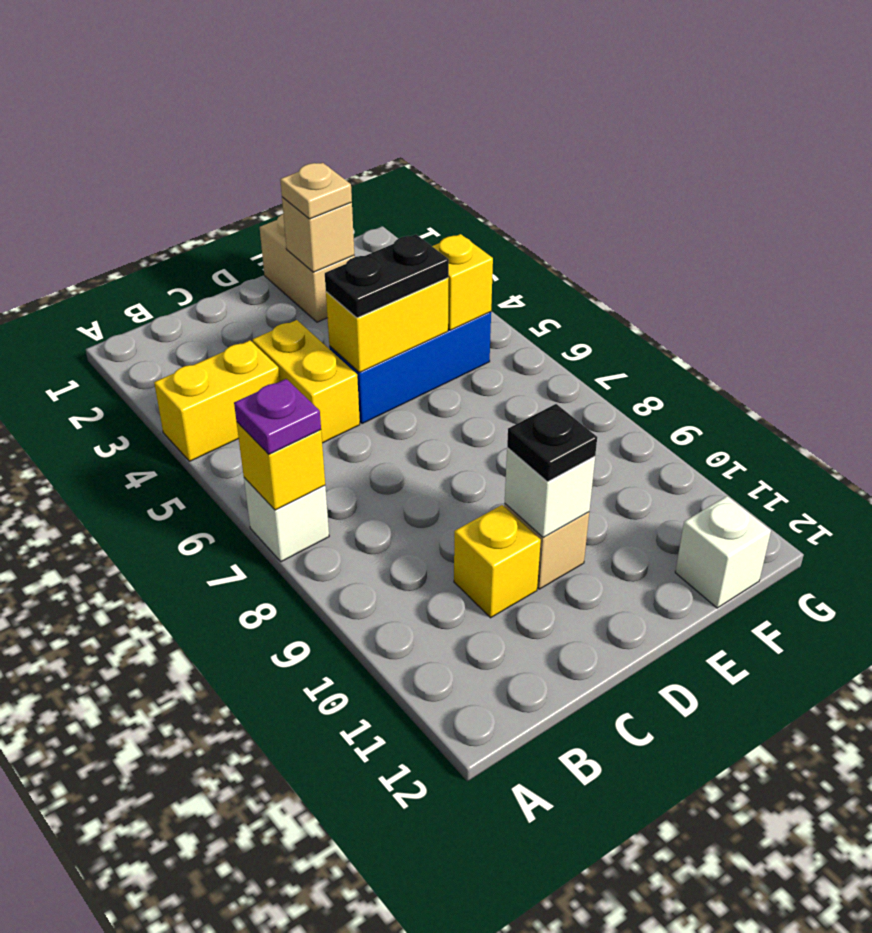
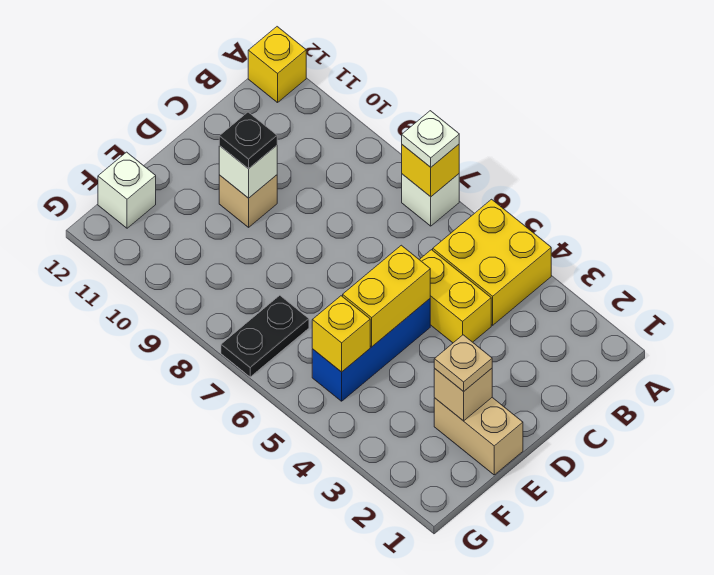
yellow 1x2 brick [154,340,280,461] -> yellow 2x2 brick [433,199,551,325]
purple 1x1 plate [234,379,321,454] -> white 1x1 plate [402,111,459,167]
yellow 1x1 brick [454,505,541,618] -> yellow 1x1 brick moved to [248,27,306,103]
black 1x2 plate [325,234,449,318] -> black 1x2 plate moved to [221,295,309,377]

